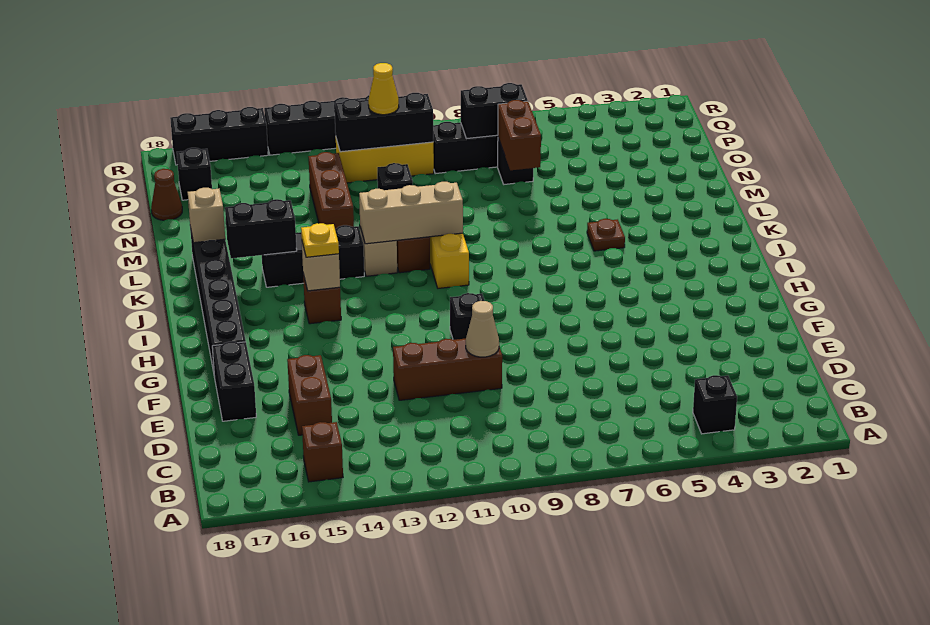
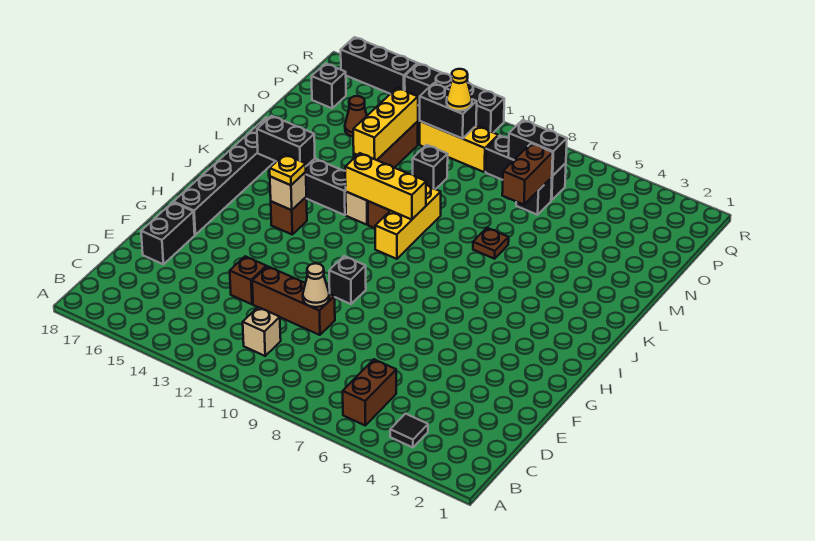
black 1x1 brick [693,375,737,434] -> black 1x1 tile [390,414,428,447]
brown 1x1 brick [302,422,343,482] -> brown 1x1 brick moved to [230,256,266,304]
brown 1x2 brick [287,355,332,435] -> brown 1x2 brick moved to [343,359,396,425]
brown 1x1 plate [587,219,625,251] -> brown 1x1 plate moved to [473,228,509,259]
tan 1x3 brick [359,182,463,244] -> yellow 1x3 brick [345,153,426,220]
tan 1x1 brick [188,188,225,243] -> tan 1x1 brick moved to [243,307,281,356]
none -> yellow 1x3 brick [353,88,418,160]
brown 1x1 cone [151,169,182,220] -> brown 1x1 cone moved to [345,96,367,137]
black 1x3 brick [335,93,433,152] -> black 1x2 brick [420,83,477,139]

